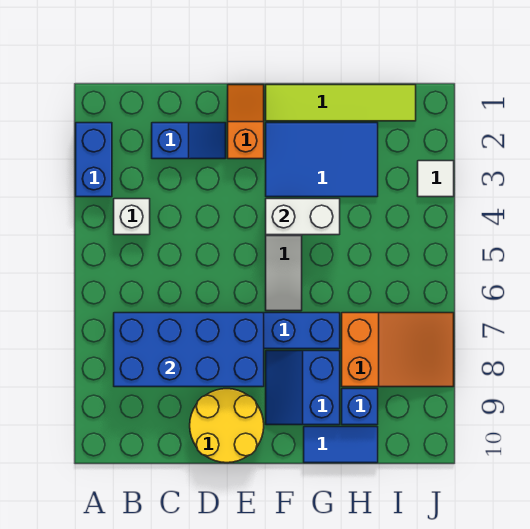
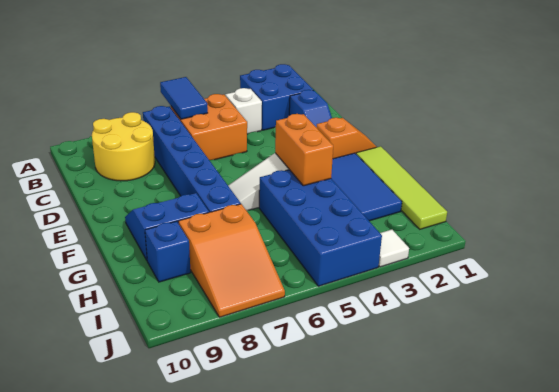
blue 1x2 brick [76,123,112,197] -> blue 2x2 brick [240,64,313,130]
none -> orange 2x2 brick [171,94,247,160]
blue 2x4 brick [114,313,264,387] -> blue 2x4 brick moved to [259,170,382,286]
yellow 2x2 round brick [190,389,264,463] -> yellow 2x2 round brick moved to [92,112,155,181]
white 1x2 brick [266,199,340,235] -> orange 1x2 brick [275,114,333,186]
blue 1x2 tile [304,427,378,463] -> blue 1x2 tile moved to [160,77,208,119]

